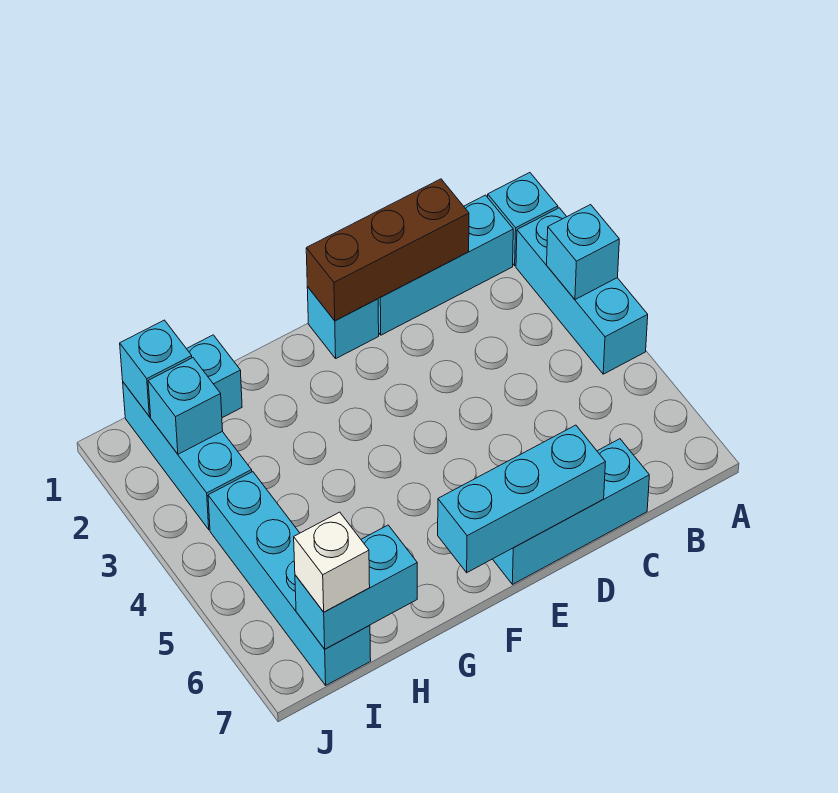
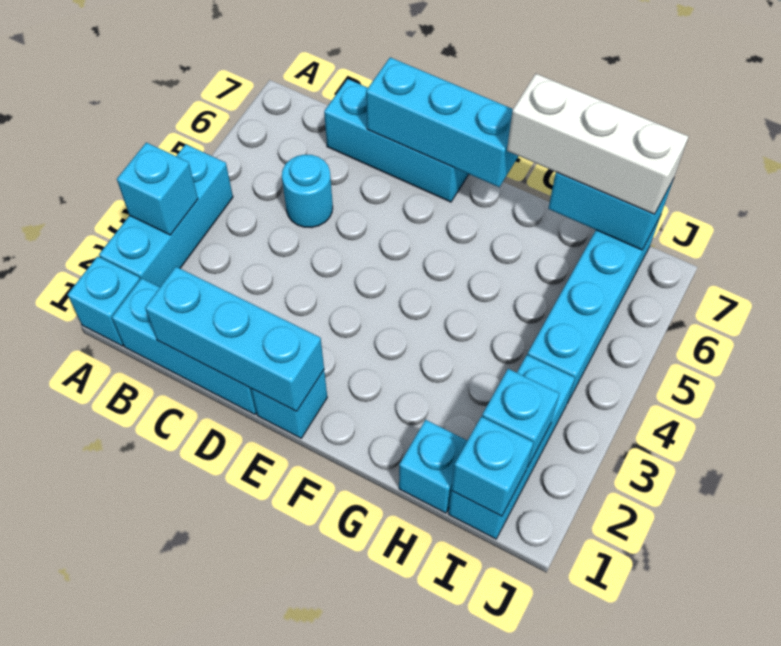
brown 1x3 brick [306,179,469,321] -> cyan 1x3 brick [145,267,324,411]
none -> cyan 1x1 round brick [282,155,333,228]
white 1x1 brick [294,512,370,612] -> white 1x3 brick [507,74,689,214]

